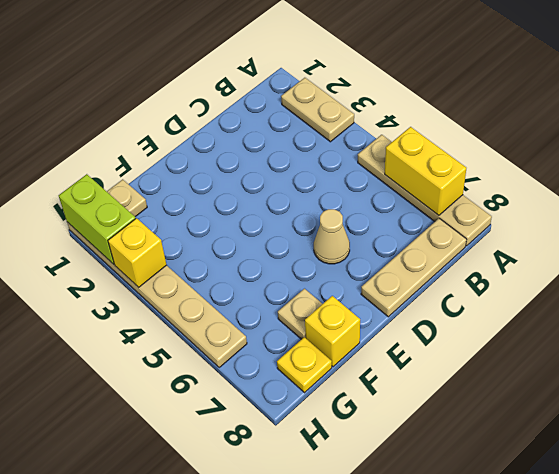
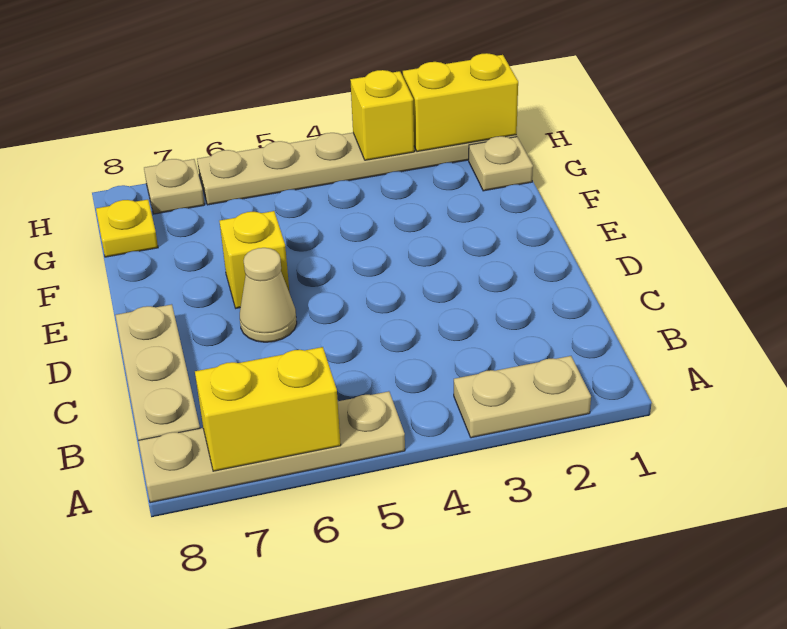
tan 1x1 plate [278,289,322,339] -> tan 1x1 plate moved to [144,159,205,214]
yellow 1x1 brick [305,296,360,367] -> yellow 1x1 brick moved to [219,211,290,308]
lime 1x2 brick [59,174,136,264] -> yellow 1x2 brick [403,53,518,152]

